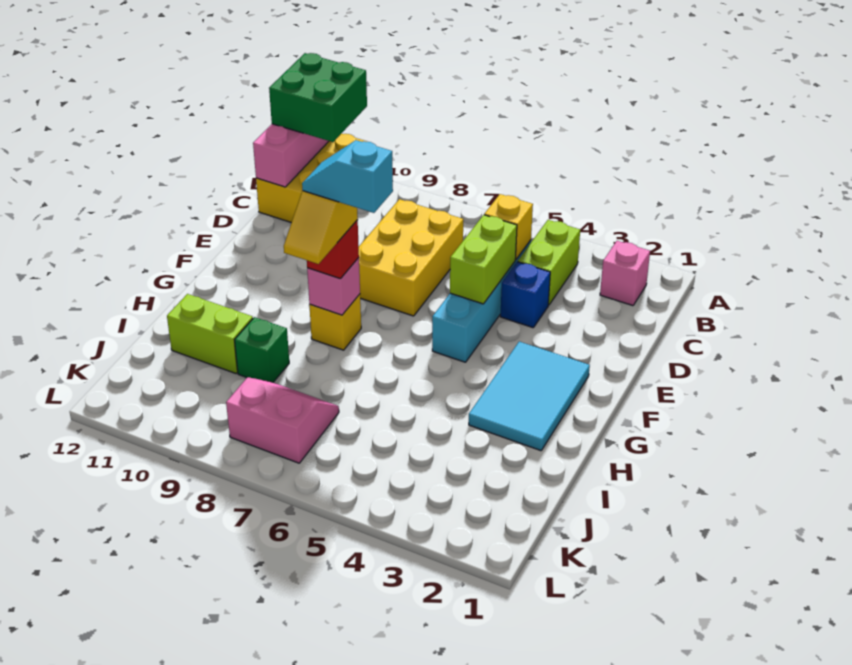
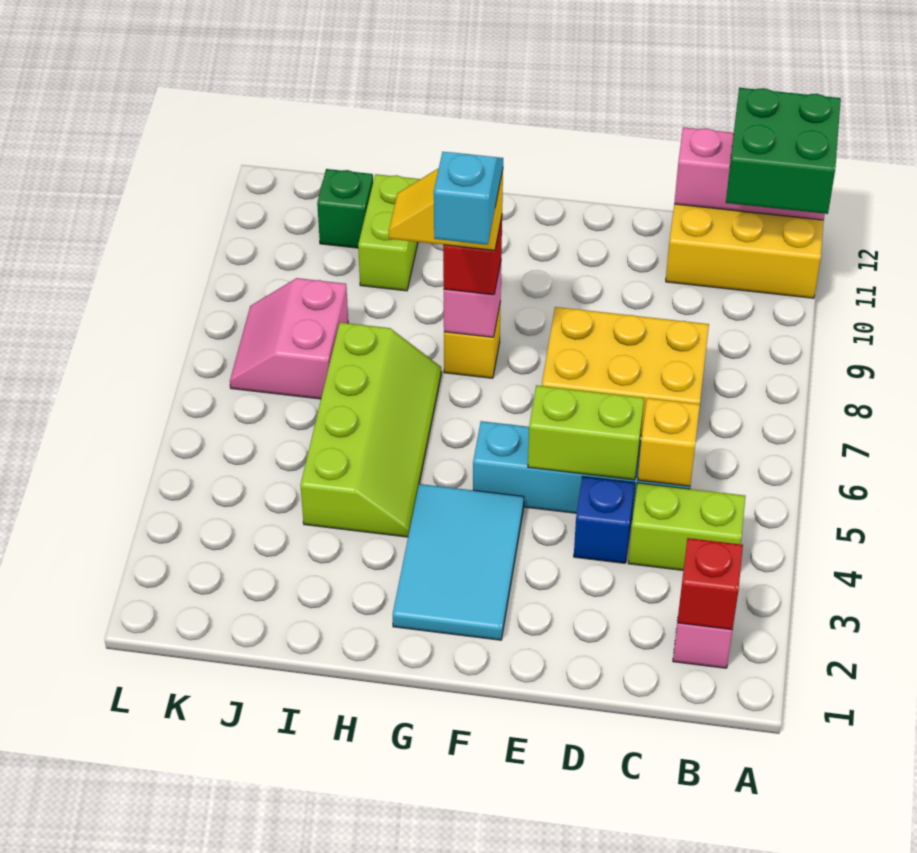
none -> red 1x1 brick [677,538,743,630]
cyan 2x3 tile [469,342,590,451] -> cyan 2x3 tile turned to [393,484,524,640]
none -> lime 2x4 slope [300,322,441,537]
green 1x1 brick [235,317,289,382] -> green 1x1 brick moved to [317,169,373,248]
pink 2x2 slope [226,377,339,463] -> pink 2x2 slope turned to [230,278,348,399]

